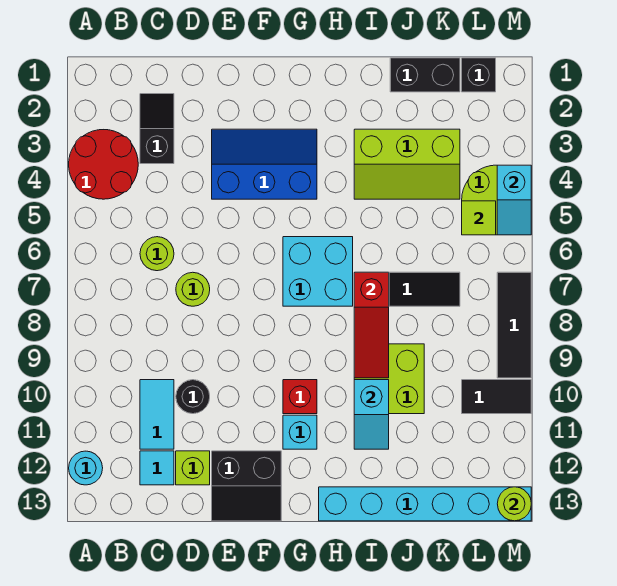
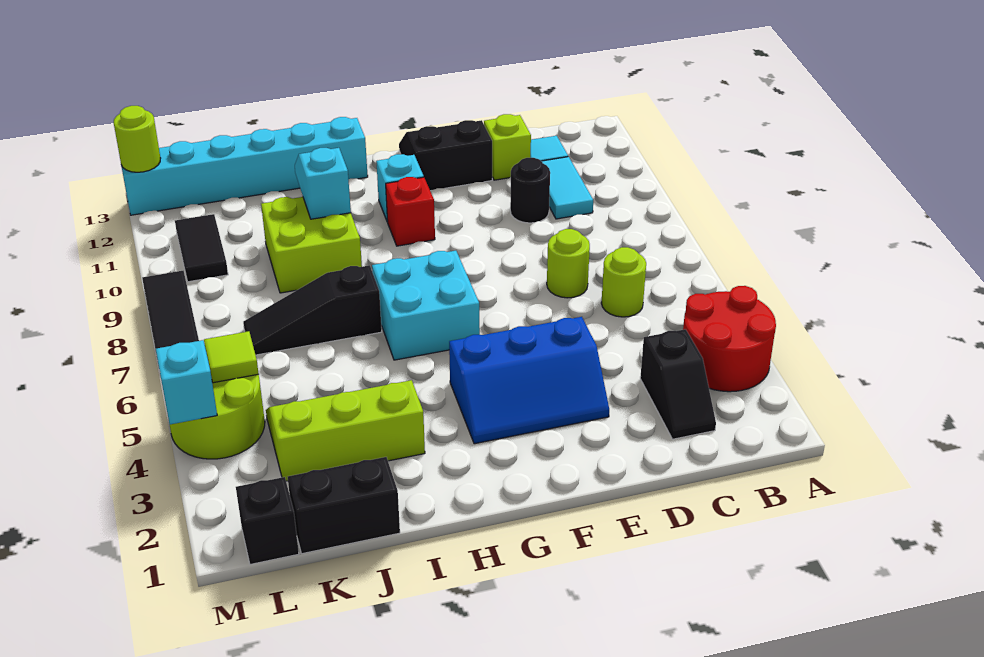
cyan 1x1 round brick [69,451,103,485] -> none
red 1x3 slope [354,272,389,378] -> none
black 1x2 tile [462,380,531,414] -> black 1x2 tile turned to [175,214,228,282]

